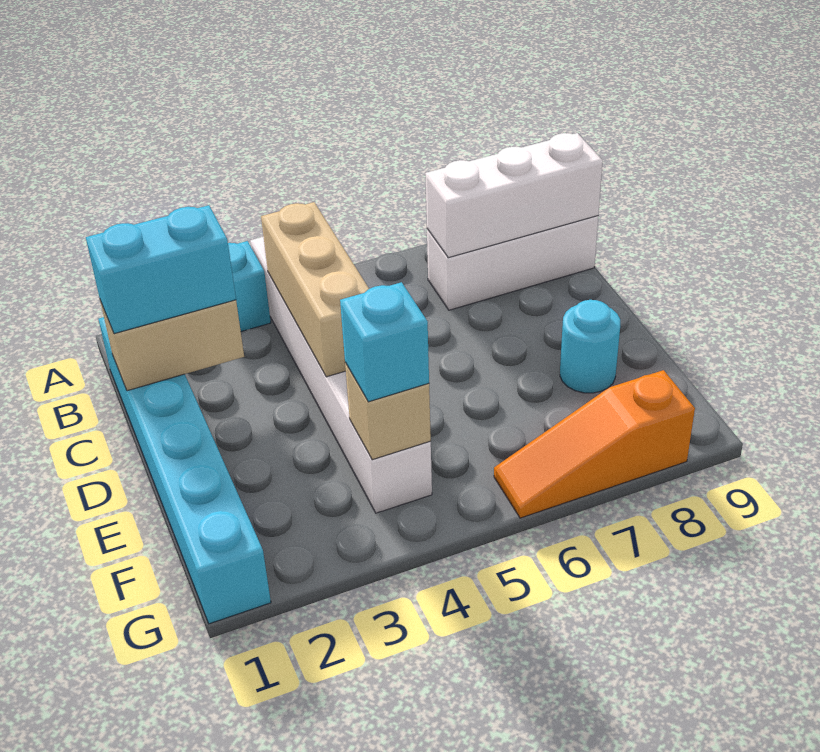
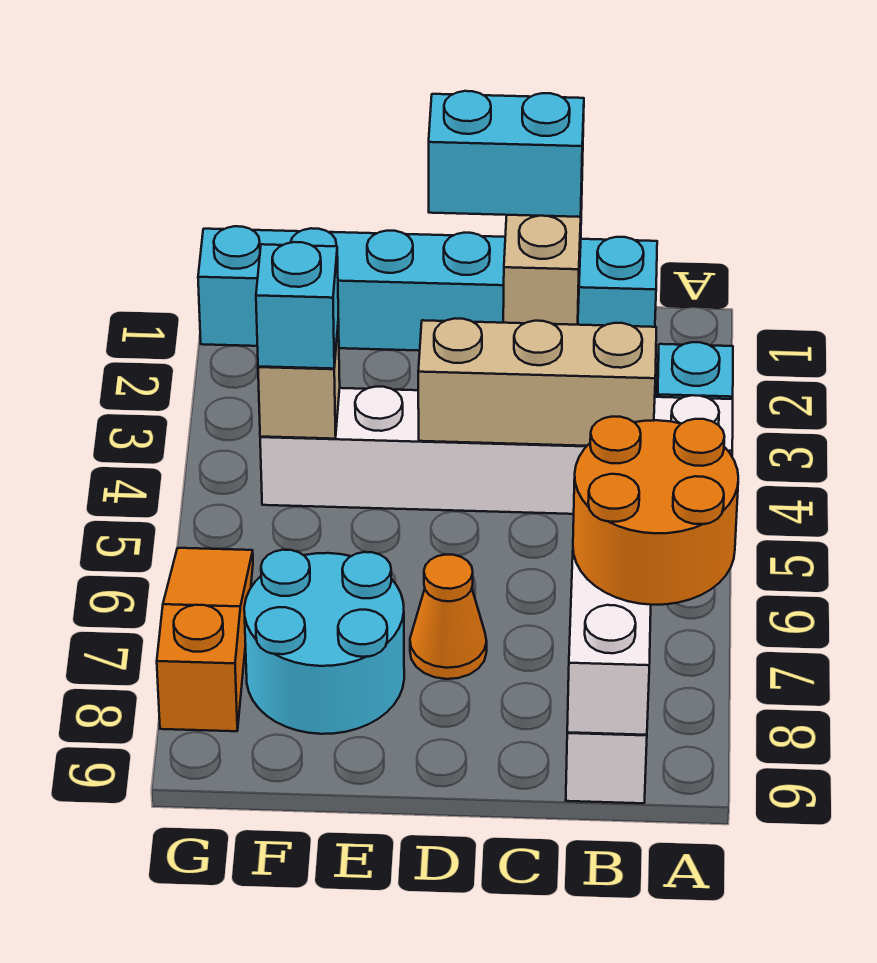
none -> orange 2x2 round brick [573,417,738,605]
cyan 1x2 brick [86,205,236,334] -> cyan 1x2 brick turned to [429,91,584,217]
none -> orange 1x1 cone [410,554,487,679]
cyan 1x1 round brick [560,300,620,393] -> cyan 2x2 round brick [244,550,404,734]

